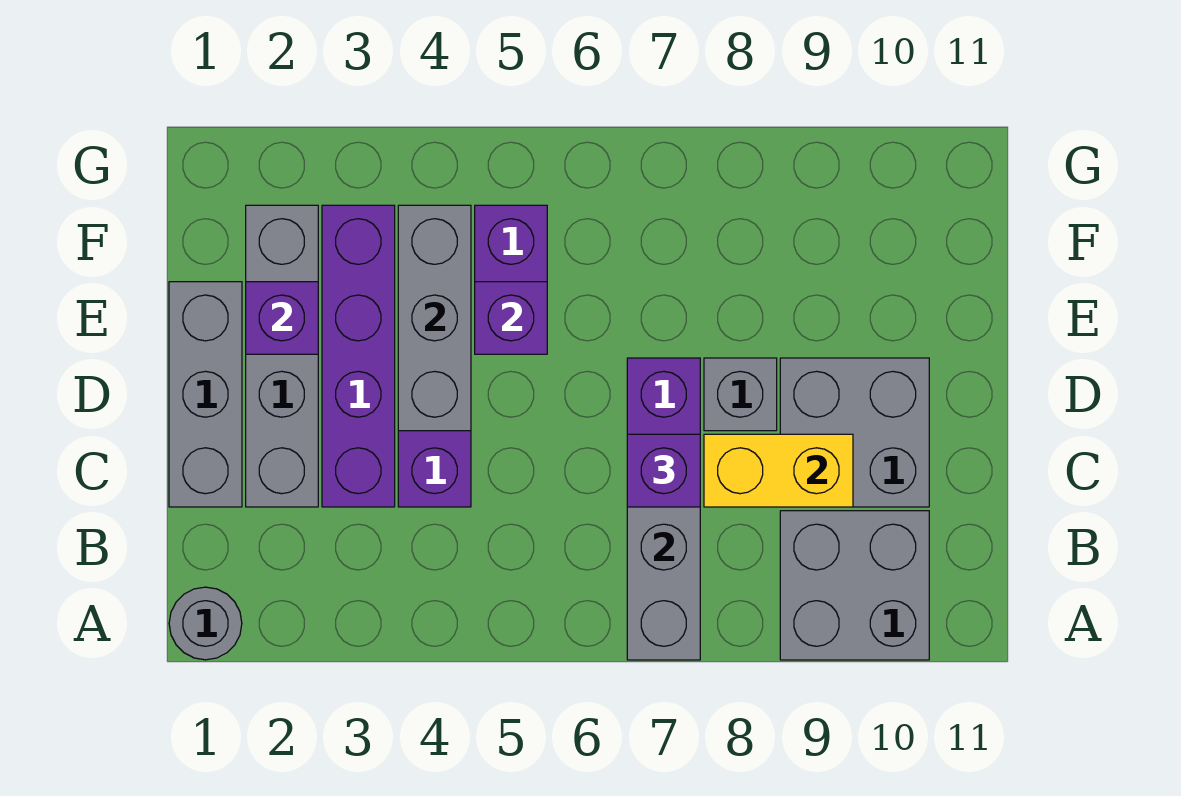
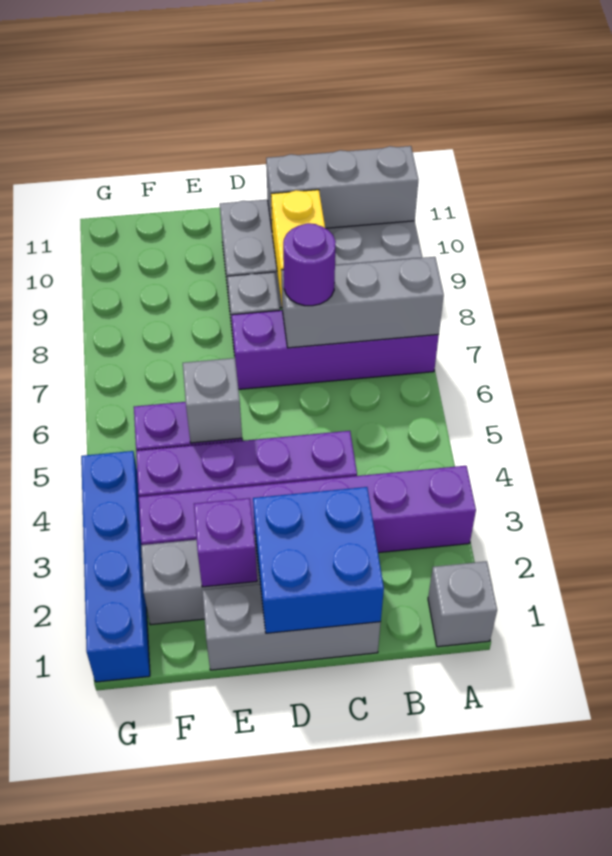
grey 1x1 round brick [169,587,242,660] -> grey 1x1 brick [428,561,497,647]
none -> blue 2x2 brick [253,487,384,633]
purple 1x4 brick [322,205,395,507] -> purple 1x6 brick [139,466,476,553]
purple 1x1 brick [627,434,700,507] -> purple 1x1 round brick [283,223,336,306]
grey 1x3 brick [398,205,471,431] -> grey 1x3 brick moved to [266,146,418,229]
purple 1x1 brick [475,282,547,354] -> grey 1x1 brick [183,358,242,443]
none -> blue 1x4 brick [81,451,150,682]

